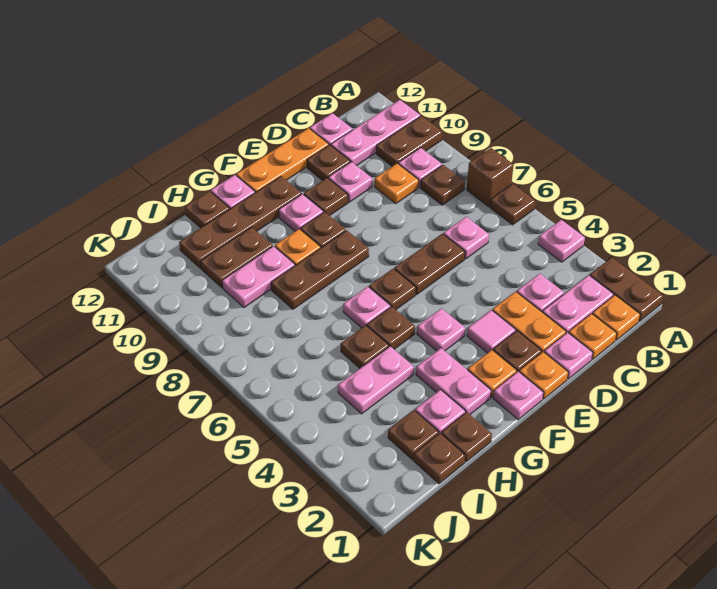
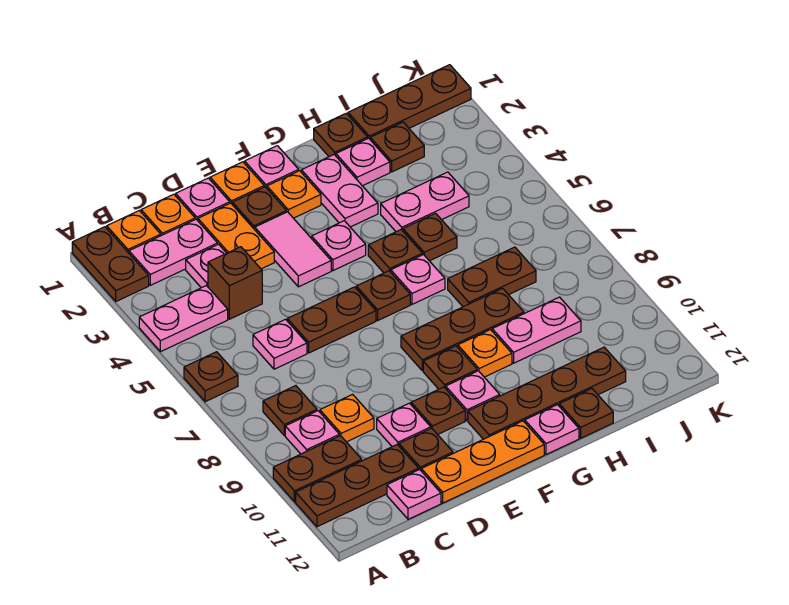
pink 1x1 plate [538,220,585,262] -> pink 1x2 plate [139,286,228,352]
brown 1x1 brick [467,148,514,207] -> brown 1x1 brick moved to [208,247,262,319]
pink 1x3 plate [331,100,420,166] -> brown 1x3 plate [296,445,419,527]
pink 1x1 tile [467,310,516,353] -> pink 1x2 tile [255,212,331,287]
brown 1x2 plate [200,227,273,288] -> brown 1x2 plate moved to [448,247,536,307]
brown 1x1 plate [414,433,465,484] -> brown 1x3 plate [348,65,471,139]

